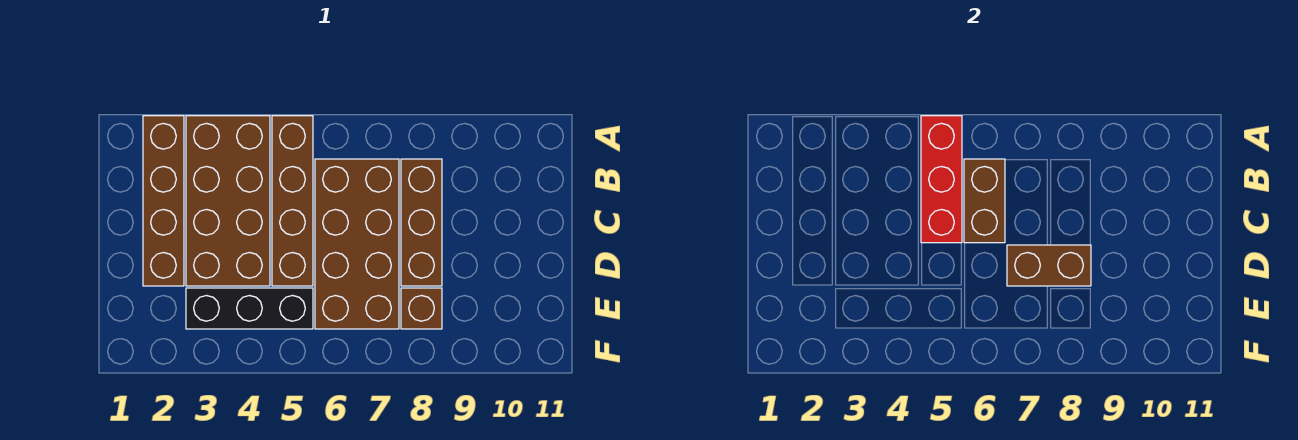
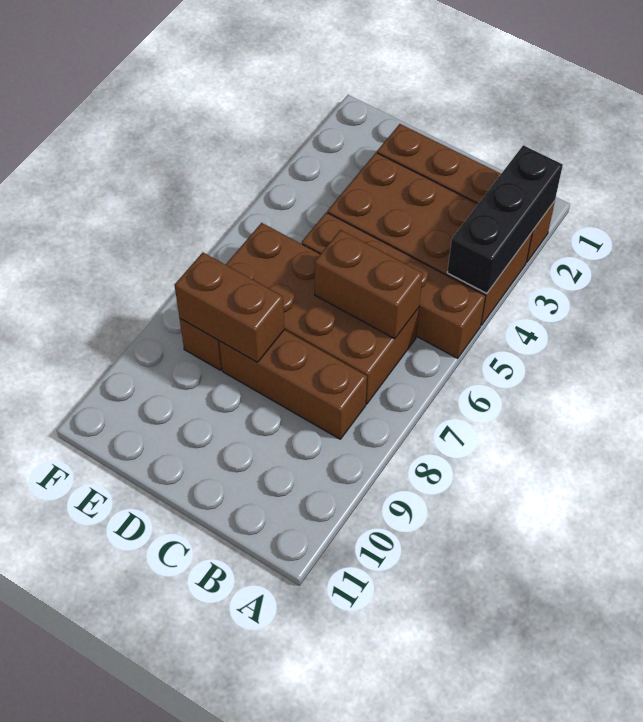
red 1x3 brick [921,116,962,243] -> none
brown 1x2 brick [1007,245,1091,286] -> brown 1x2 brick turned to [175,253,284,362]
black 1x3 brick [186,288,313,329] -> black 1x3 brick moved to [447,145,563,294]

